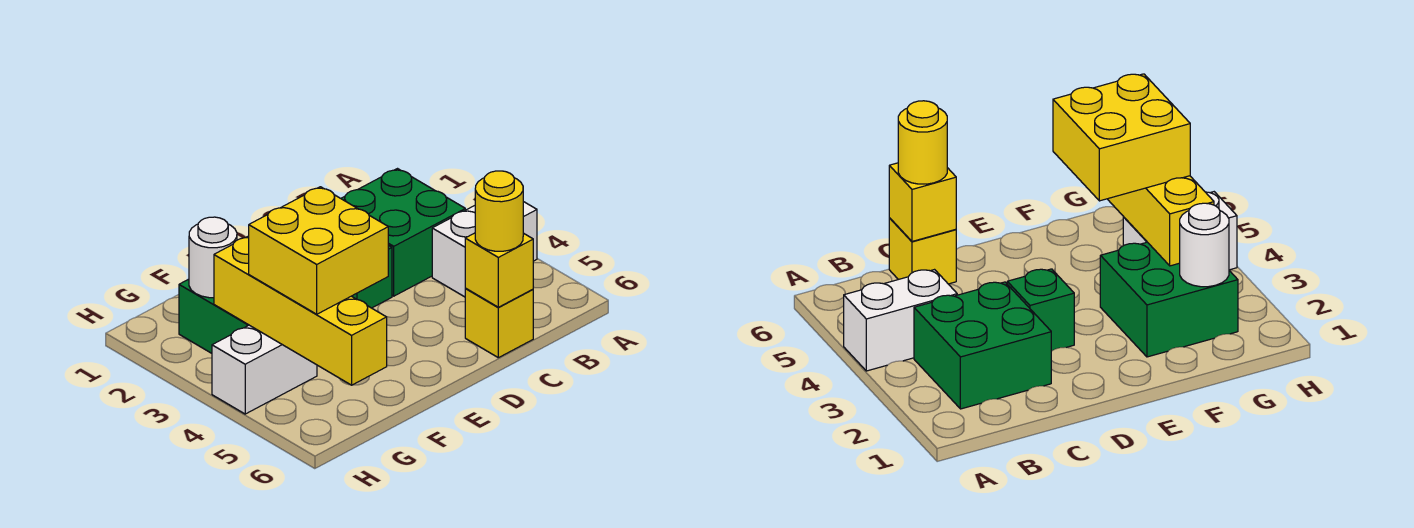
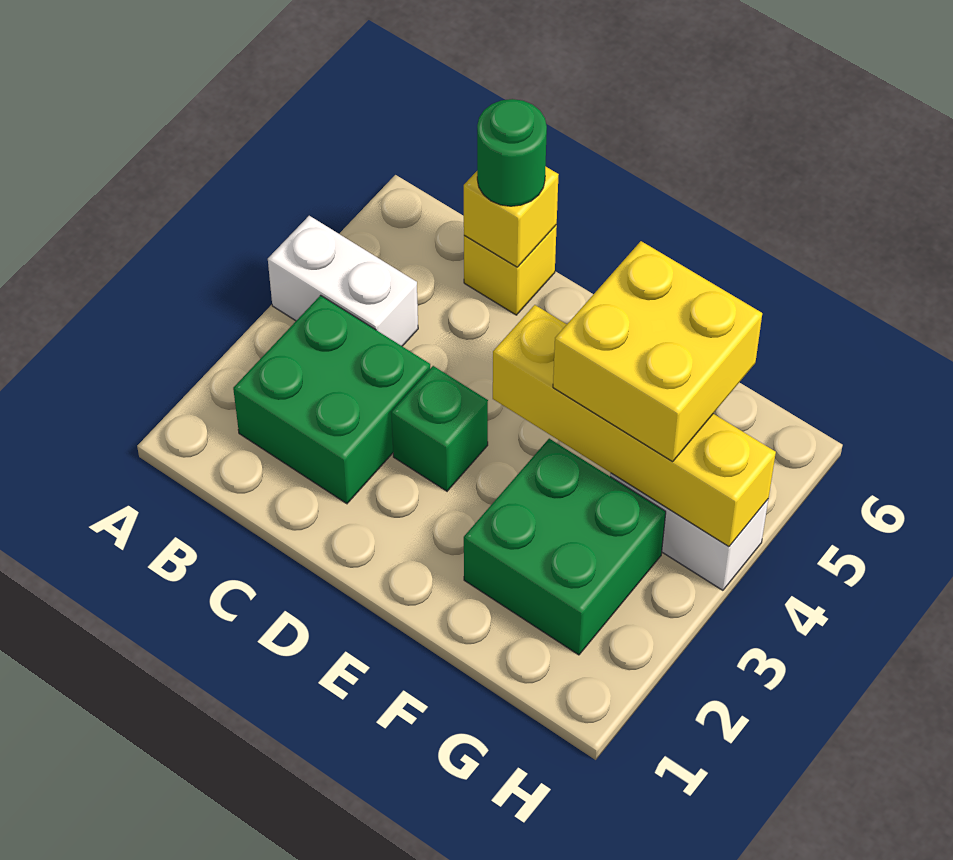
yellow 1x1 round brick [475,171,523,251] -> green 1x1 round brick [477,99,547,206]
white 1x1 round brick [189,217,237,298] -> none
yellow 1x4 brick [214,236,387,385] -> yellow 1x4 brick turned to [493,305,776,546]

